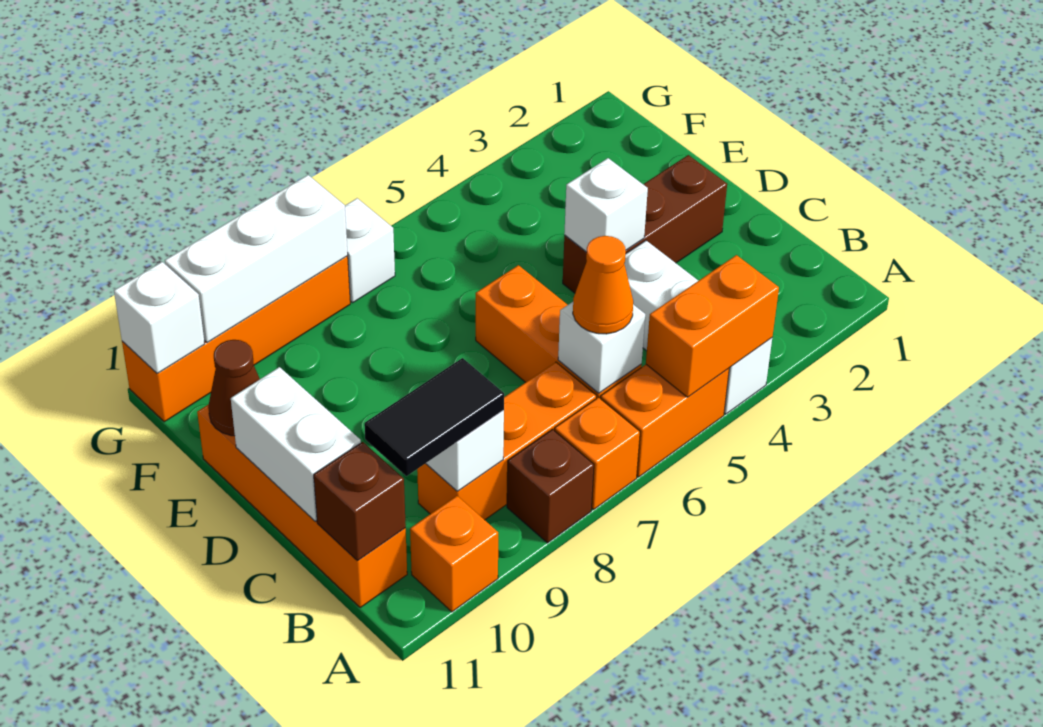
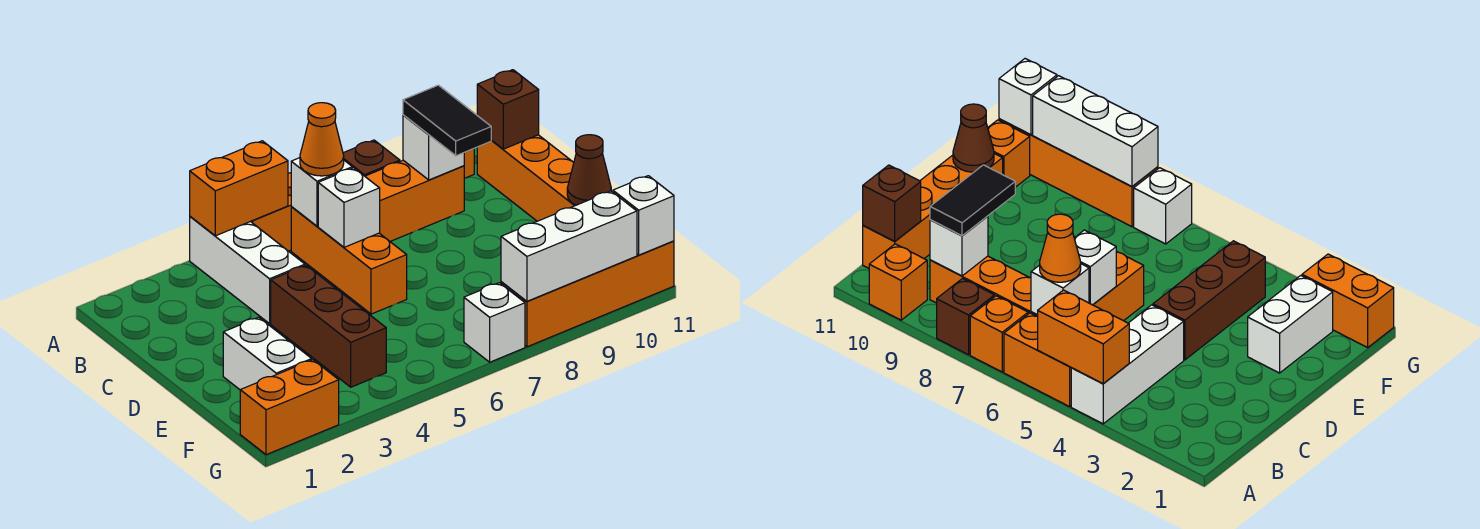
black 1x2 tile [364,358,504,476] -> black 1x2 tile turned to [403,85,491,156]
white 1x2 brick [231,367,361,521] -> white 1x2 brick moved to [223,317,312,390]
brown 1x3 brick [563,155,727,293] -> brown 1x3 brick turned to [271,265,386,387]
white 1x1 brick [564,158,648,252] -> white 1x1 brick moved to [318,168,380,247]
none -> orange 1x1 brick [988,120,1030,187]
none -> orange 1x2 brick [240,360,339,455]

